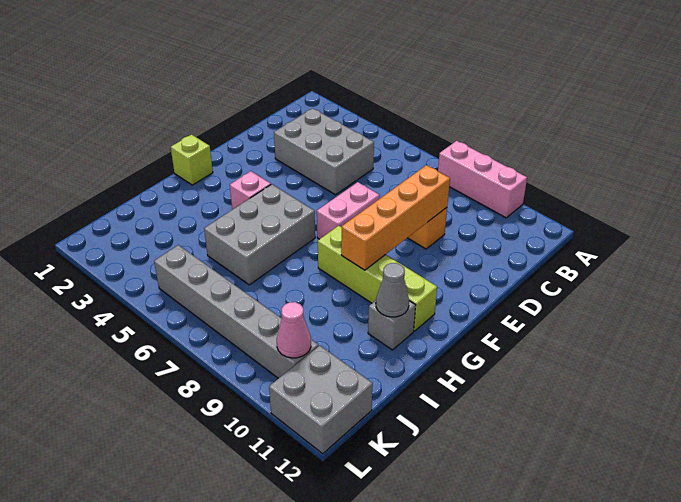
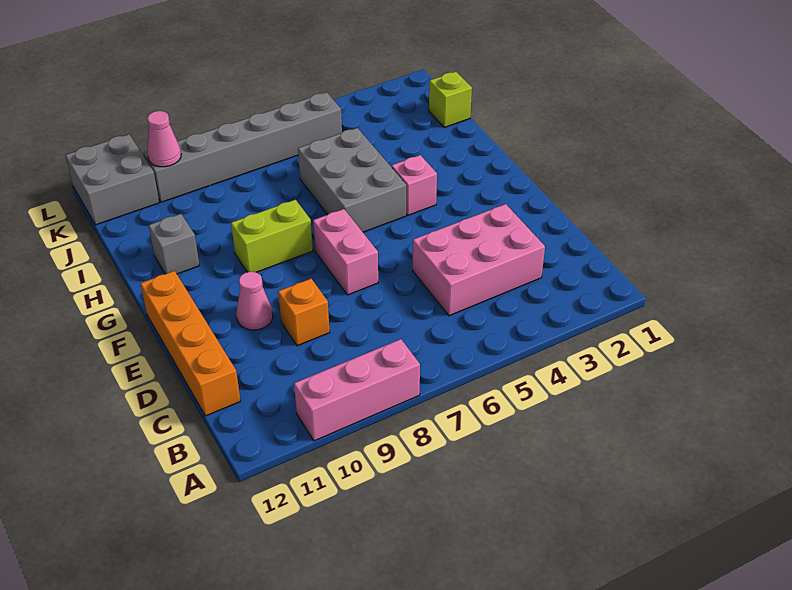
grey 2x3 brick [274,108,374,195] -> pink 2x3 brick [413,204,545,316]
orange 1x4 brick [341,165,450,270] -> orange 1x4 brick moved to [141,271,240,416]
none -> pink 1x1 cone [236,272,273,330]
lime 1x1 brick [171,135,213,185] -> lime 1x1 brick moved to [429,72,472,127]
lime 1x4 brick [318,226,437,331] -> lime 1x2 brick [231,200,313,272]
grey 1x1 cone [376,263,409,317] -> none

